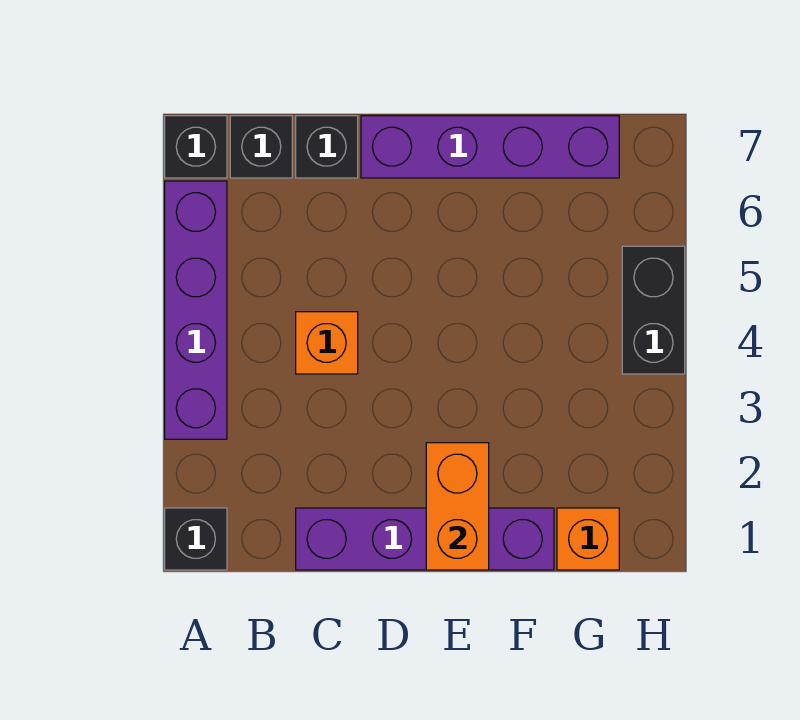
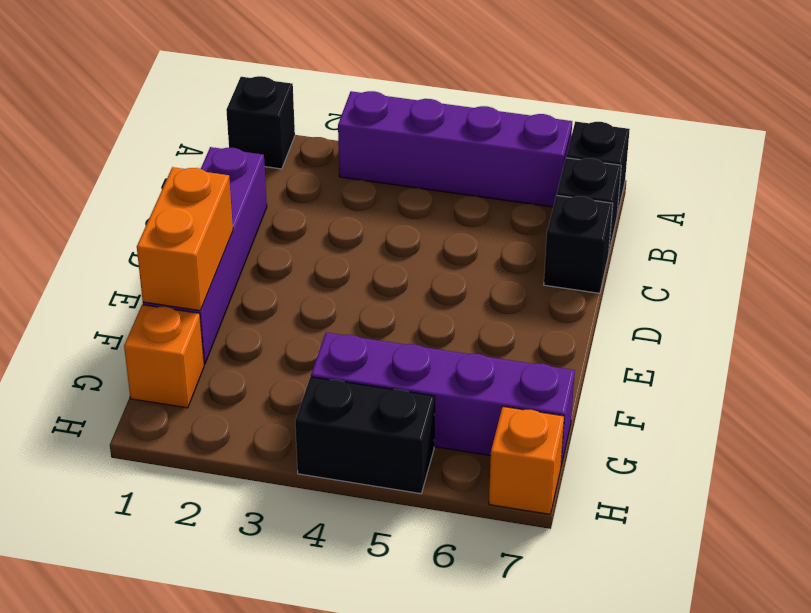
orange 1x1 brick [296,312,358,374] -> orange 1x1 brick moved to [489,407,564,514]
purple 1x4 brick [361,116,619,178] -> purple 1x4 brick turned to [311,332,575,465]
orange 1x2 brick [426,443,489,570] -> orange 1x2 brick turned to [137,167,233,311]

